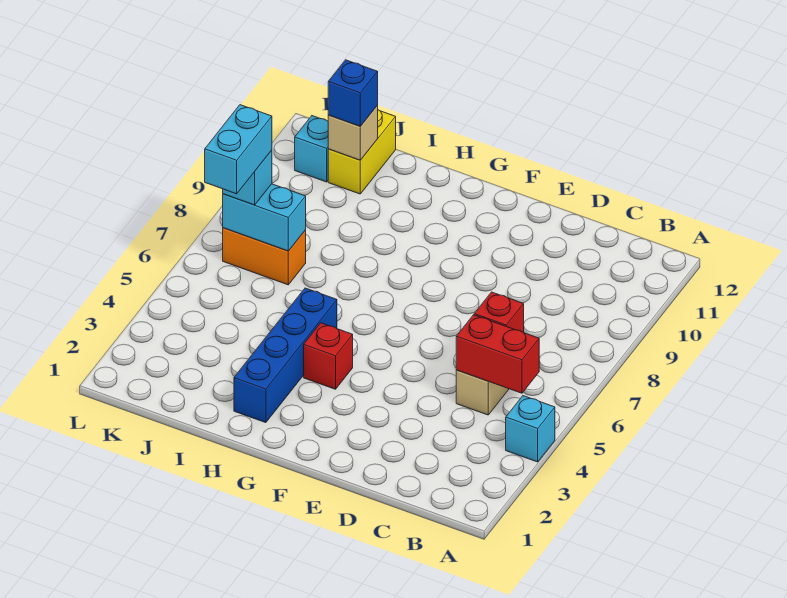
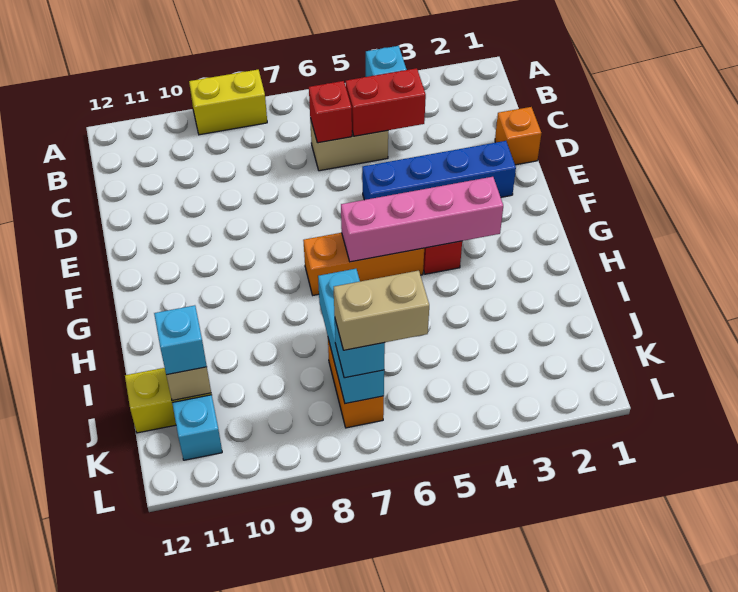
none -> yellow 1x2 brick [189,70,267,135]
red 1x2 brick [456,315,539,393] -> red 1x2 brick turned to [346,68,426,136]
none -> orange 1x1 brick [495,107,541,165]
none -> pink 1x4 brick [341,177,503,262]
none -> orange 1x3 brick [303,233,424,295]
blue 1x4 brick [234,288,337,423] -> blue 1x4 brick moved to [362,141,516,200]
cyan 1x2 brick [223,184,306,251] -> cyan 1x3 brick [318,269,384,404]
blue 1x1 brick [328,60,378,126] -> cyan 1x1 brick [154,305,207,375]
cyan 1x2 brick [205,105,272,194] -> tan 1x2 brick [334,271,429,350]

